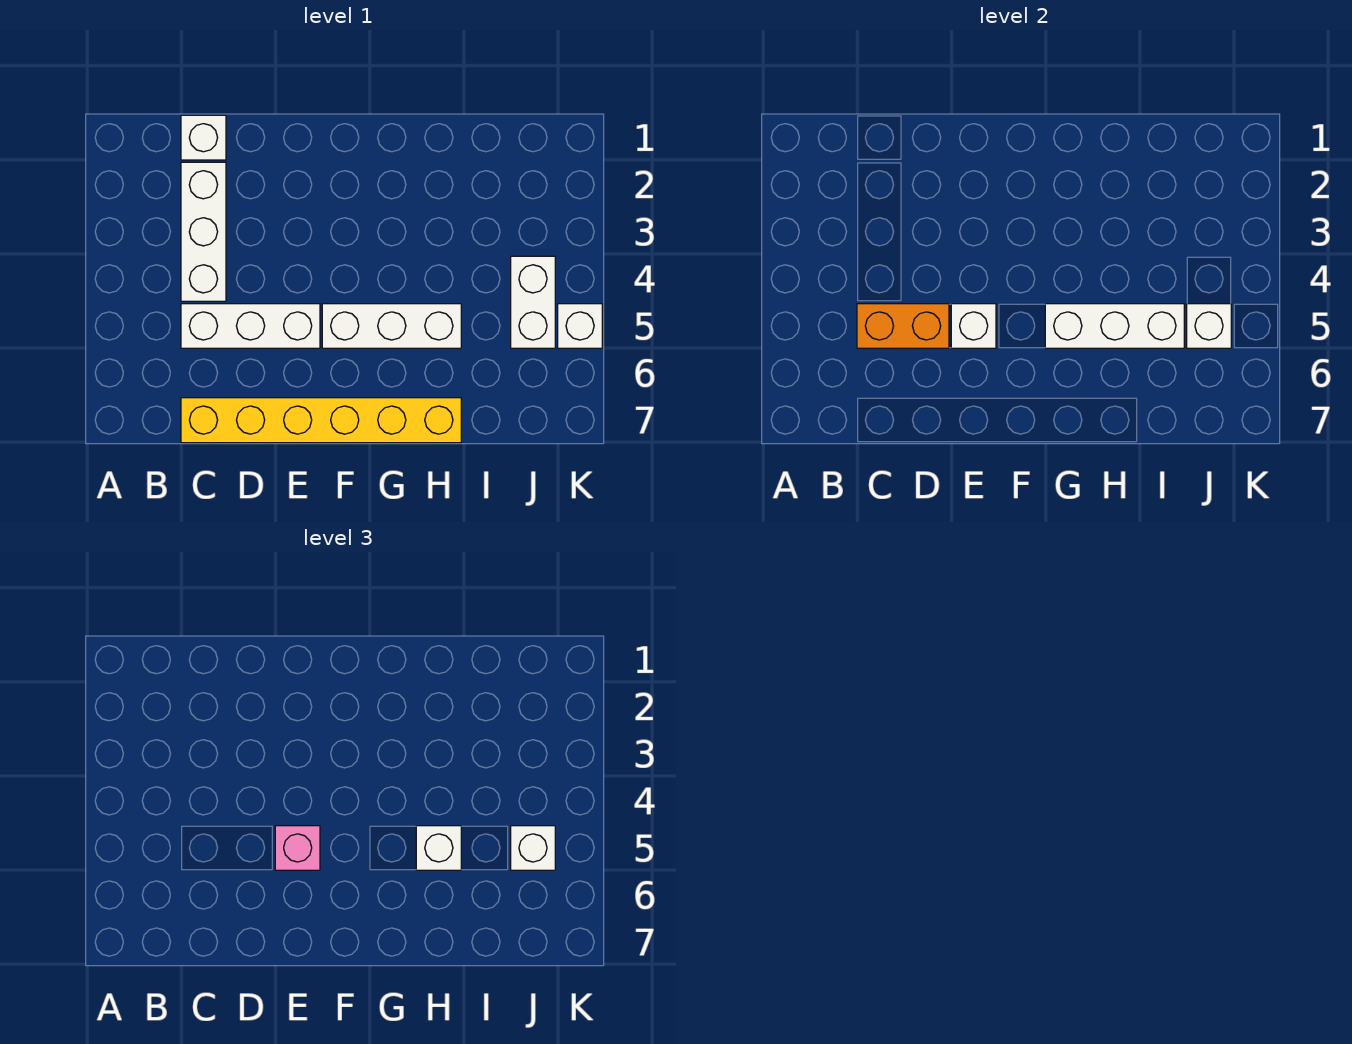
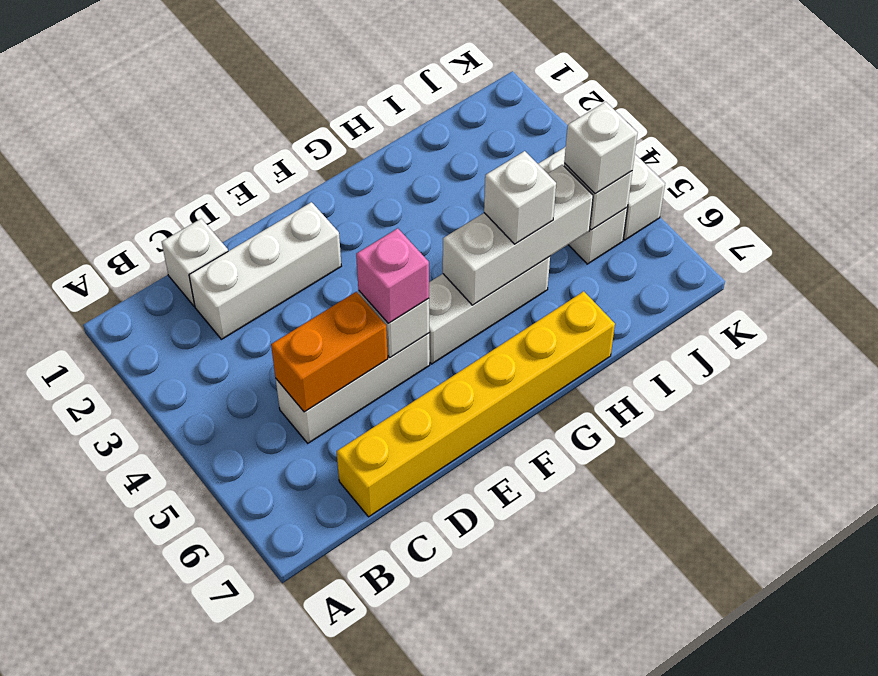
white 1x3 brick [181,162,226,301] -> white 1x3 brick turned to [189,202,341,339]

